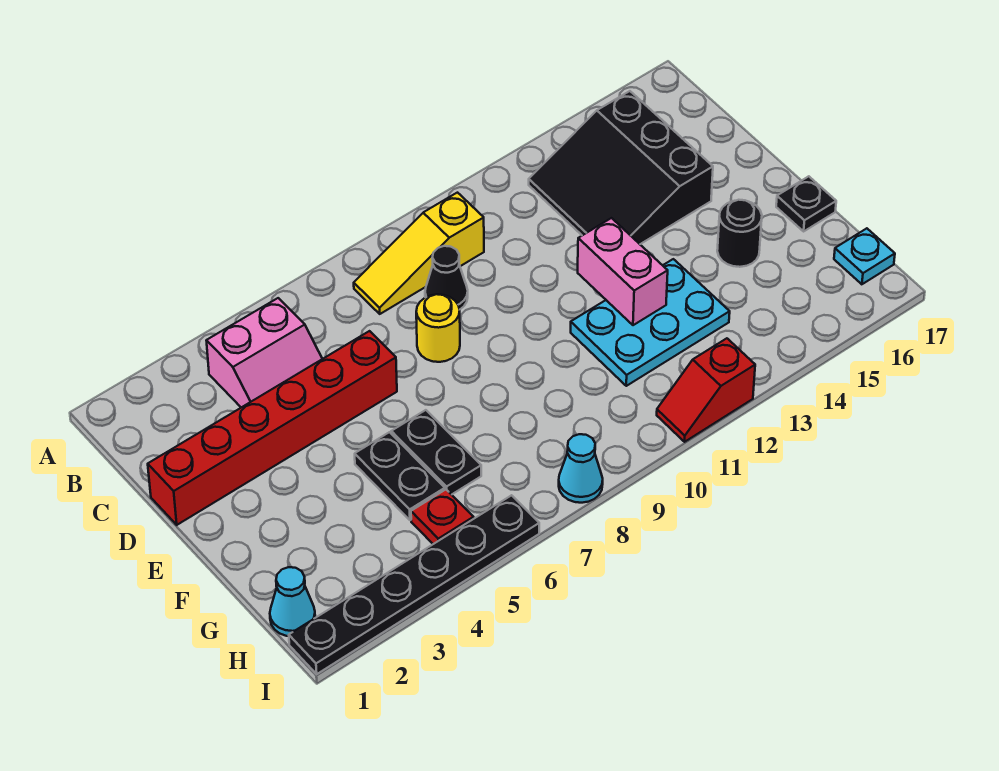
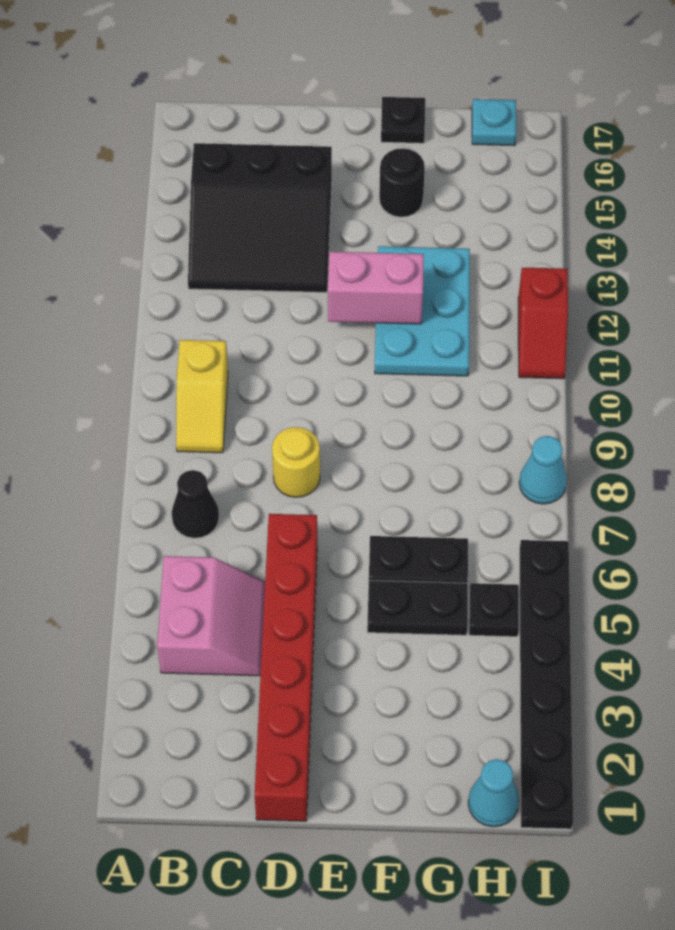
yellow 1x3 slope [354,193,484,314] -> yellow 1x2 slope [176,340,228,453]
black 1x1 cone [425,246,468,309] -> black 1x1 cone moved to [172,470,219,538]
red 1x1 plate [411,489,474,544] -> black 1x1 plate [469,583,519,637]

